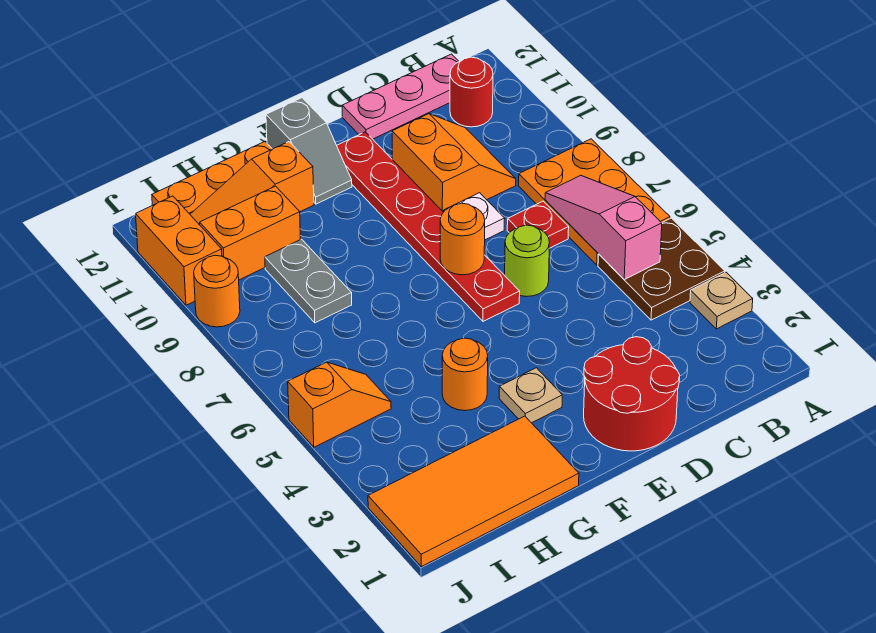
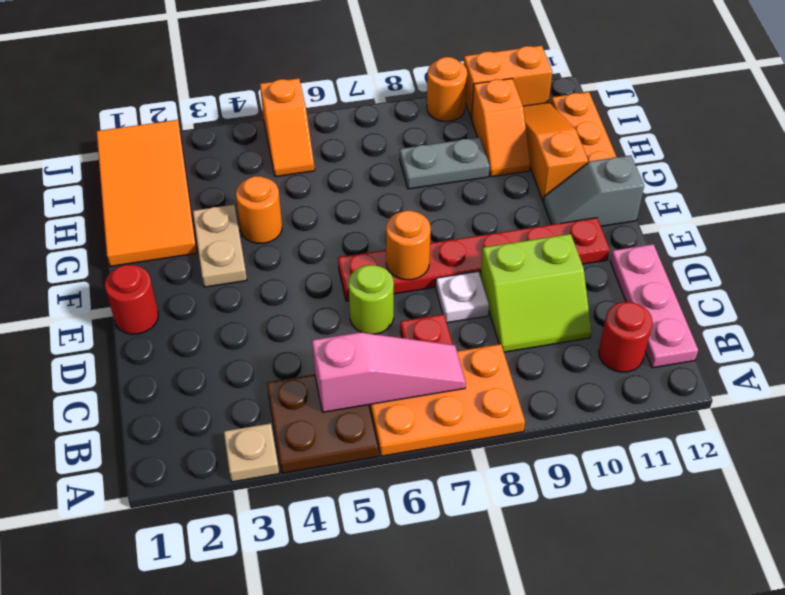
orange 2x2 slope [392,114,516,212] -> lime 2x2 slope [480,234,591,352]
red 2x2 round brick [584,337,680,451] -> red 1x1 round brick [105,265,158,334]
tan 1x1 plate [499,368,562,423] -> tan 1x2 plate [193,205,247,287]
orange 1x2 brick [200,186,301,280] -> orange 1x2 slope [471,79,530,177]

